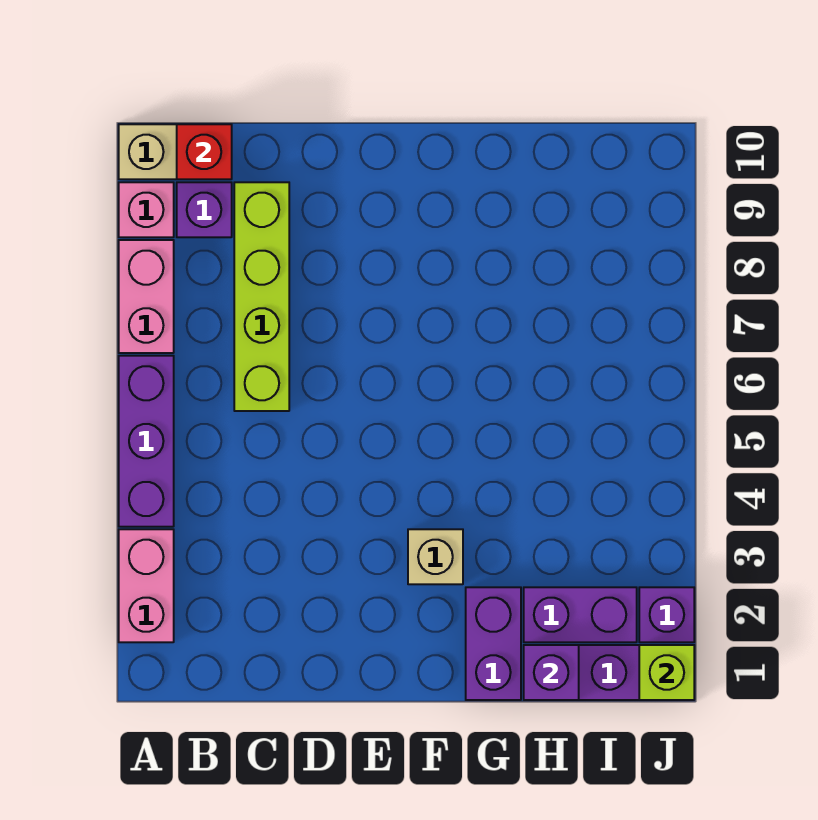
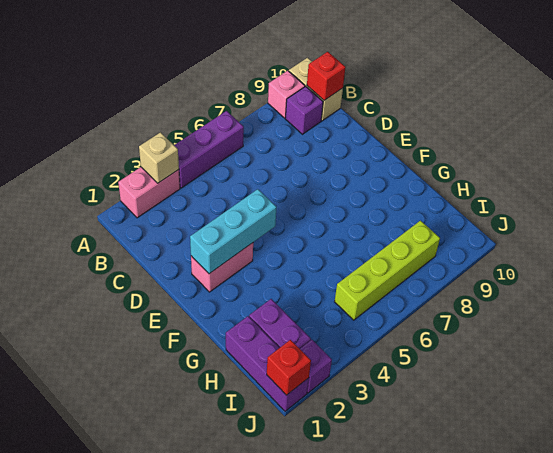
pink 1x2 brick [119,240,174,353] -> pink 1x2 brick moved to [191,243,253,292]
lime 1x4 brick [234,182,289,411] -> lime 1x4 brick moved to [335,221,440,320]
none -> cyan 1x3 brick [190,189,277,274]
tan 1x1 brick [408,529,463,584] -> tan 1x1 brick moved to [139,132,179,183]
purple 1x2 brick [466,587,521,700] -> none
purple 1x1 brick [524,645,579,700] -> none
lime 1x1 brick [639,645,694,700] -> red 1x1 brick [267,340,311,395]

